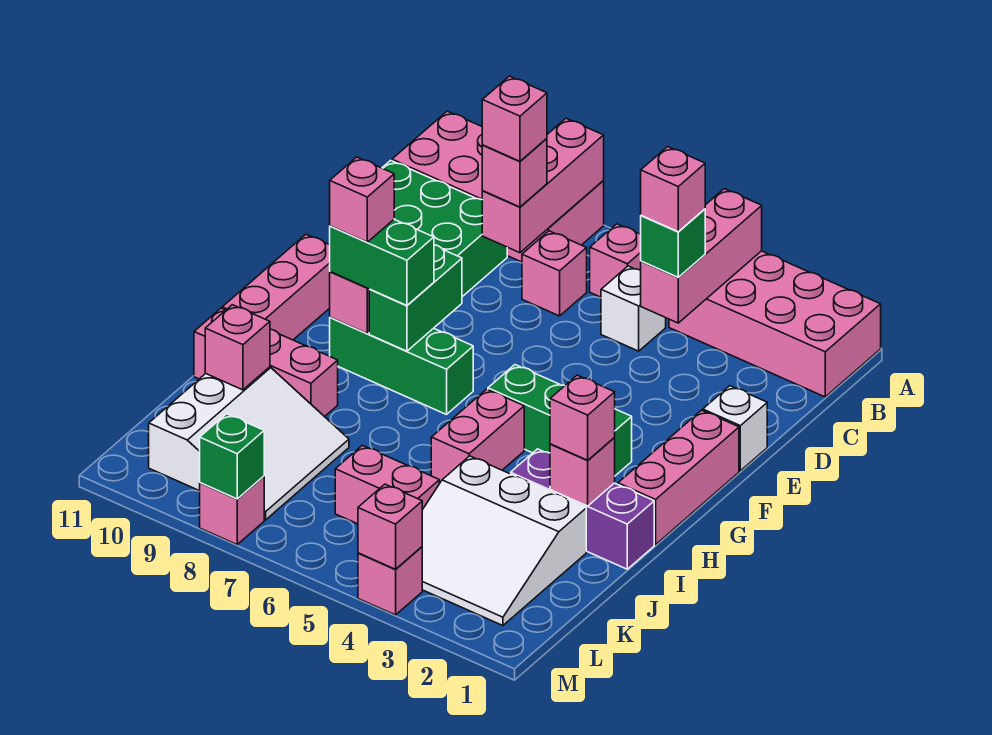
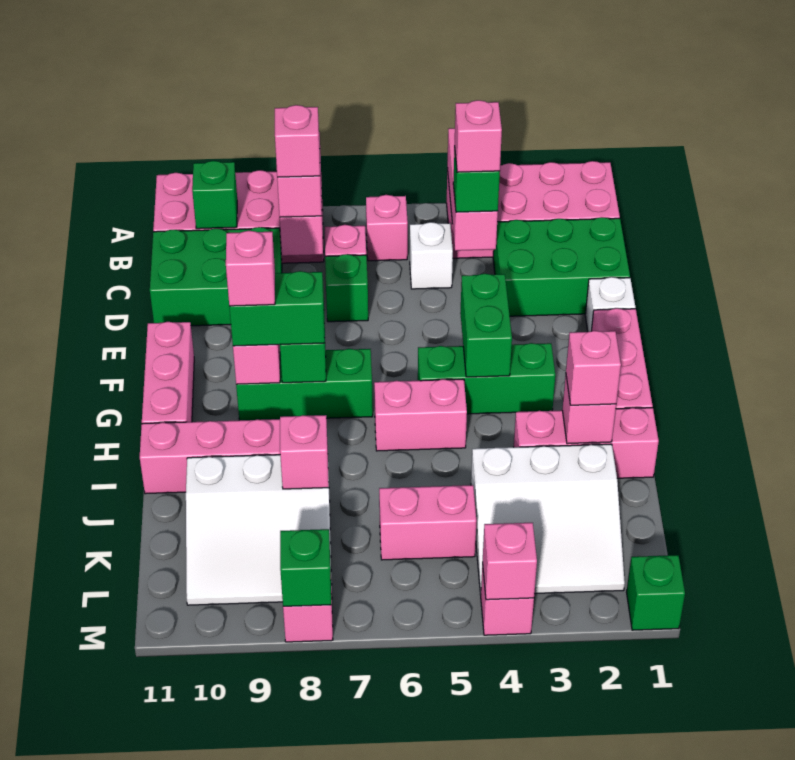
none -> green 1x1 brick [192,161,237,229]
none -> green 2x3 brick [493,217,630,316]
none -> green 1x1 brick [325,254,368,322]
none -> green 1x2 brick [460,274,512,377]
pink 1x2 brick [431,389,524,484] -> pink 1x2 brick turned to [374,379,467,451]
purple 1x3 brick [511,449,654,569] -> pink 1x3 brick [514,408,659,478]
white 3x3 slope [149,367,349,520] -> white 3x3 slope turned to [186,455,332,605]
pink 1x1 brick [205,305,270,390] -> pink 1x1 brick moved to [280,415,329,489]
none -> green 1x1 brick [626,555,685,630]

